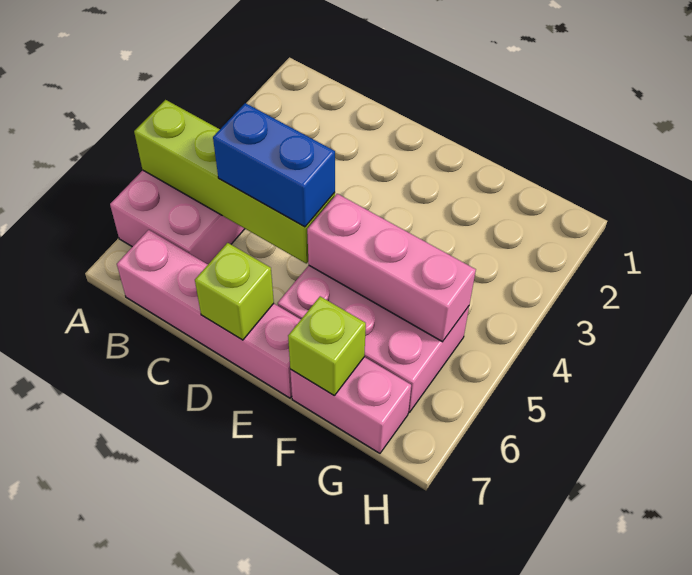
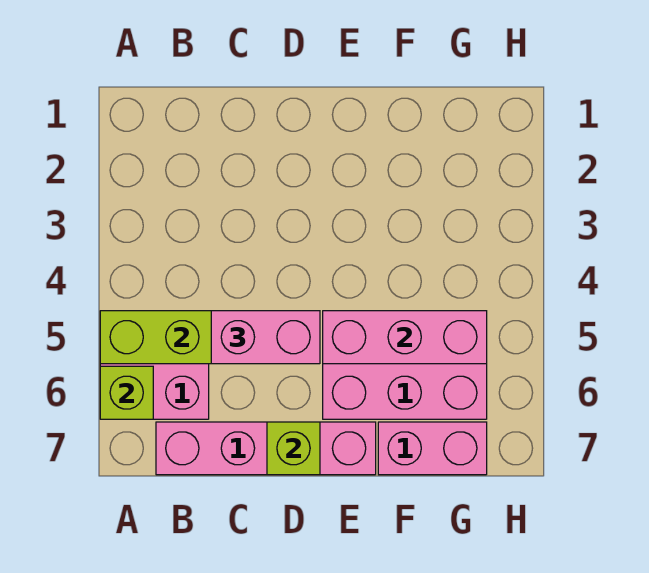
blue 1x2 brick [213,103,335,227] -> pink 1x2 brick [211,311,320,364]
lime 1x1 brick [288,296,366,395] -> lime 1x1 brick moved to [100,366,153,419]

